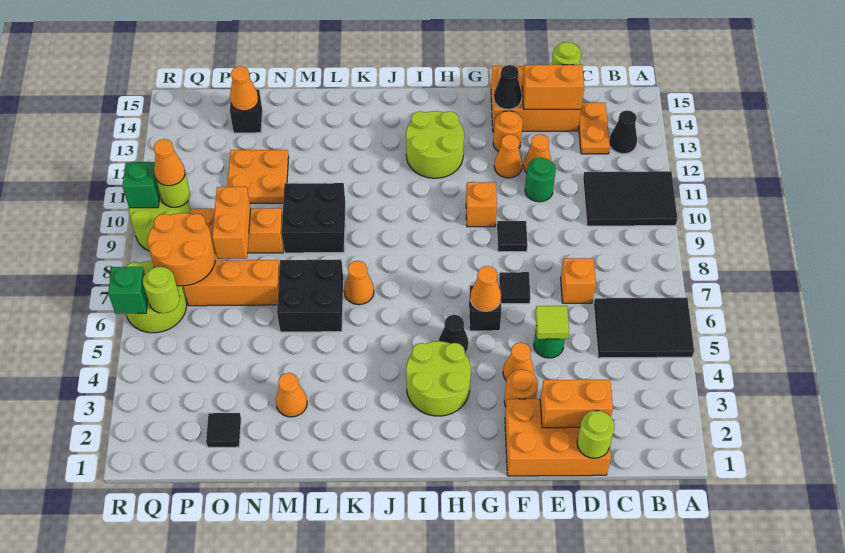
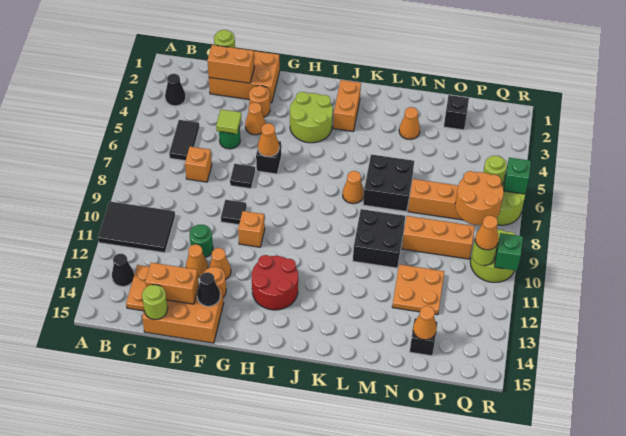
black 2x3 tile [594,298,694,358] -> black 1x2 tile [169,120,200,161]
black 1x1 cone [439,315,469,354] -> black 1x1 cone moved to [165,74,186,106]
lime 2x2 round brick [406,111,464,178] -> red 2x2 round brick [252,255,298,310]
black 1x1 tile [206,413,241,447] -> black 1x1 brick [444,95,469,130]
orange 1x2 brick [212,187,251,259] -> orange 1x2 brick moved to [333,80,361,131]

